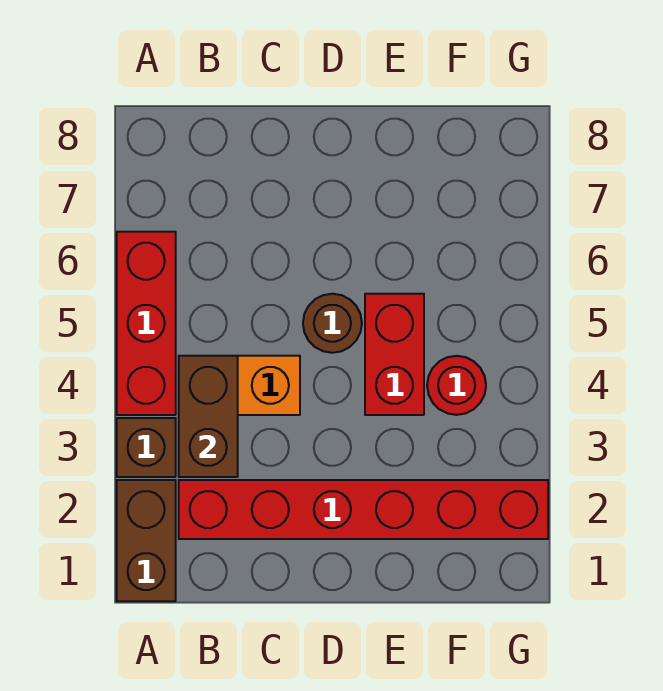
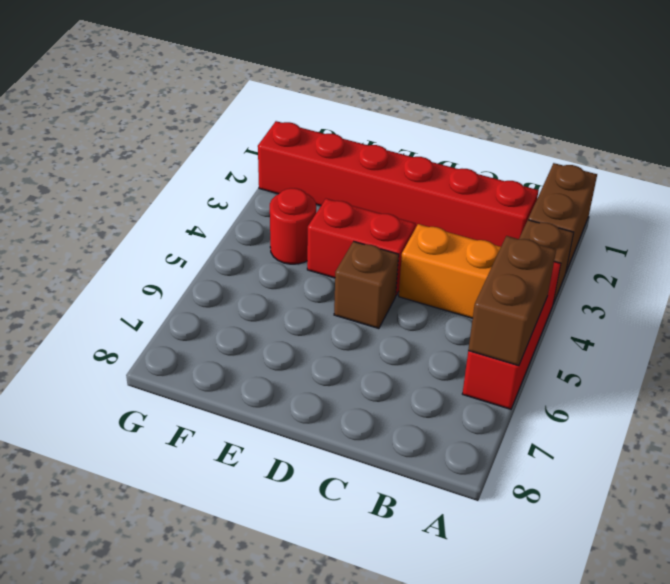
brown 1x2 brick [179,356,238,477] -> brown 1x2 brick moved to [468,236,556,366]
brown 1x1 round brick [303,294,362,353] -> brown 1x1 brick [334,241,399,329]
red 1x2 brick [365,294,424,415] -> red 1x2 brick turned to [307,199,416,295]

